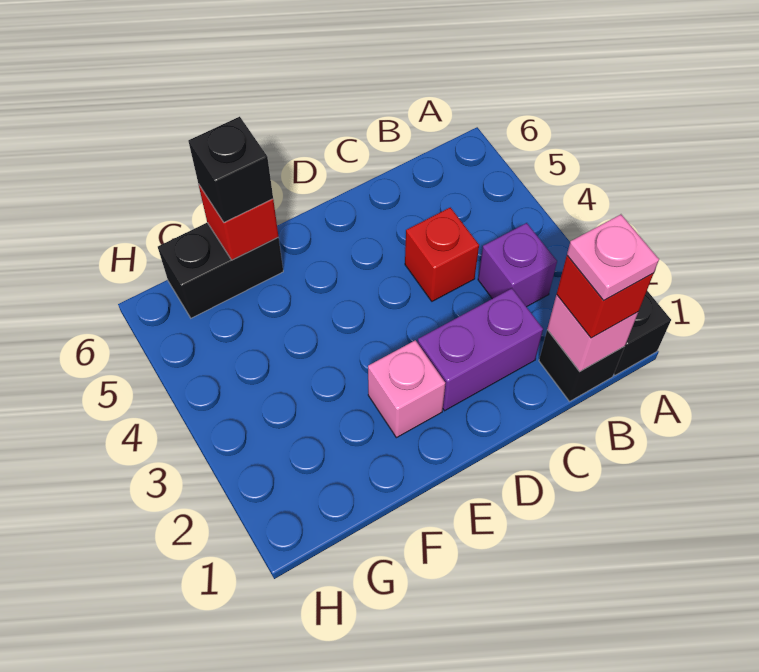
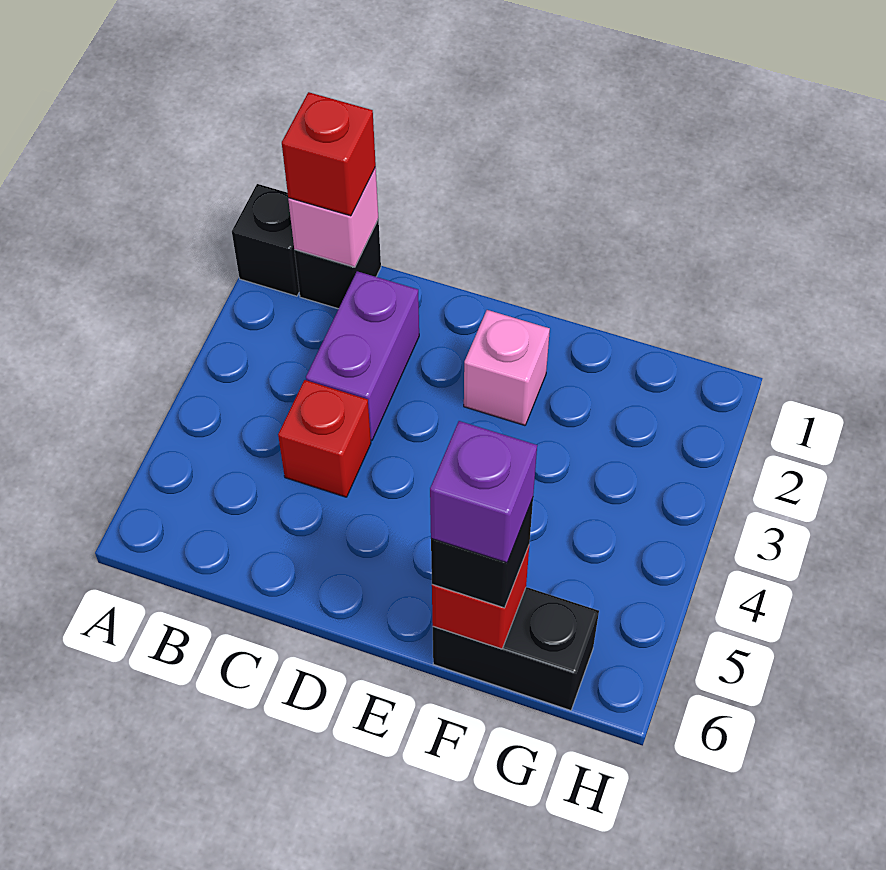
pink 1x1 plate [567,214,659,301] -> none
purple 1x1 brick [478,223,557,307] -> purple 1x1 brick moved to [430,421,537,563]
purple 1x2 brick [418,288,543,411] -> purple 1x2 brick turned to [306,271,419,441]

